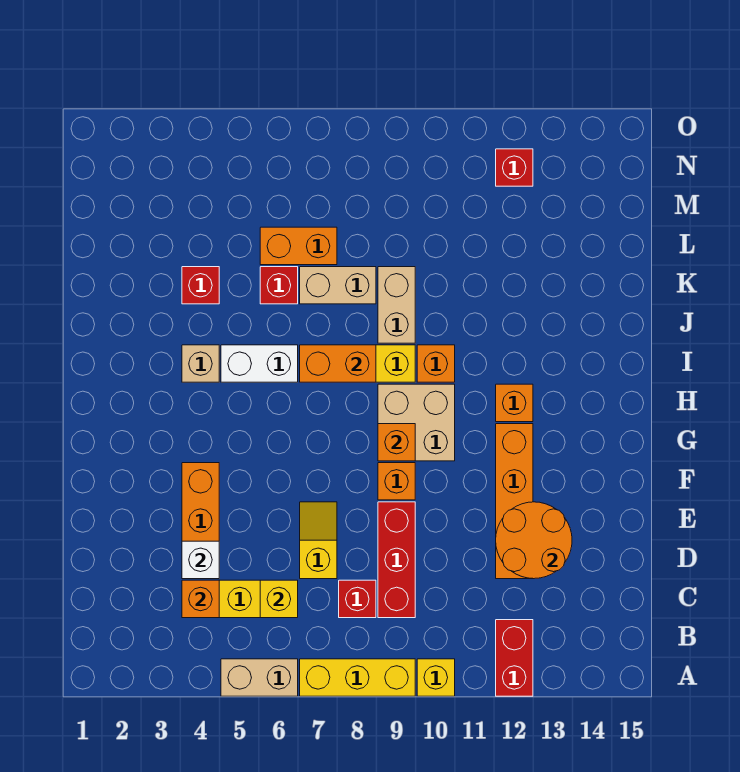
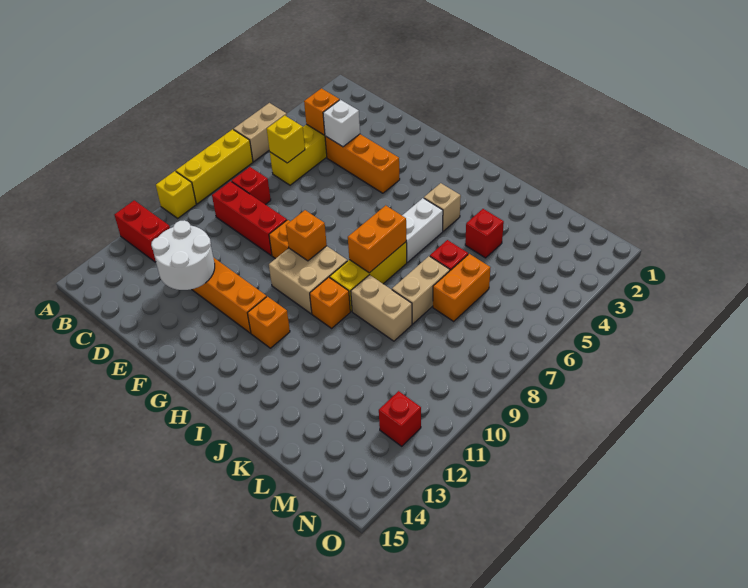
yellow 1x2 slope [300,502,337,579] -> none
orange 2x2 round brick [496,502,572,579] -> white 2x2 round brick [151,220,215,290]

